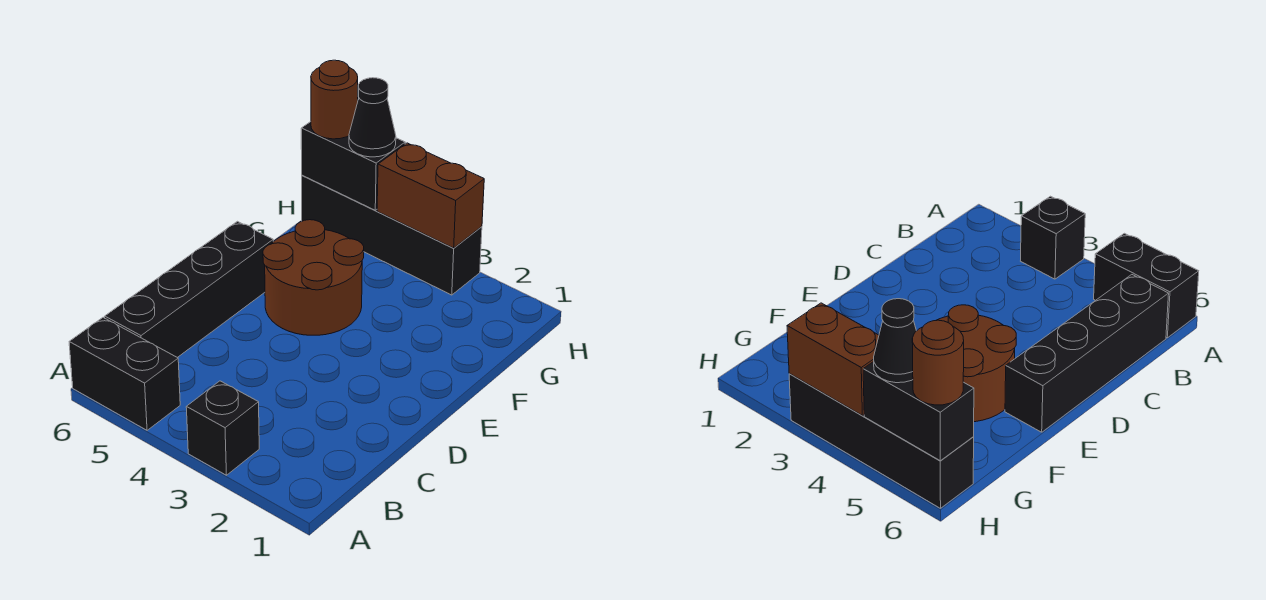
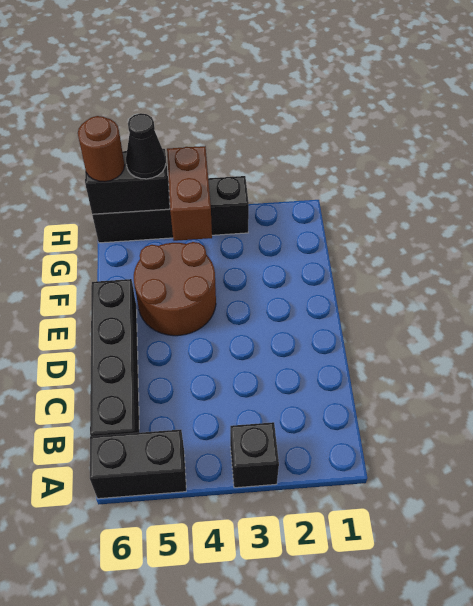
brown 1x2 brick [377,143,484,248] -> brown 1x2 brick turned to [167,146,212,241]

